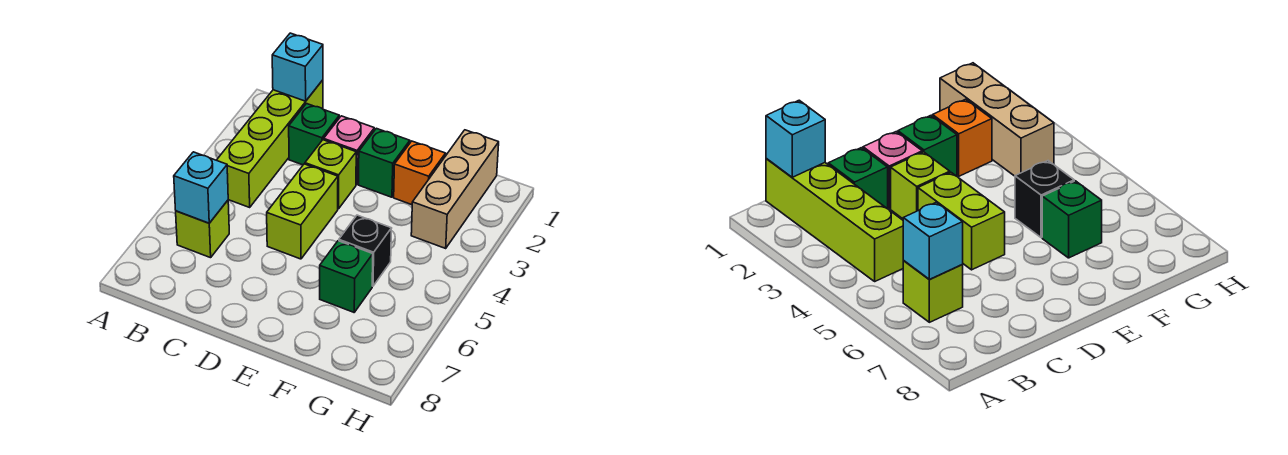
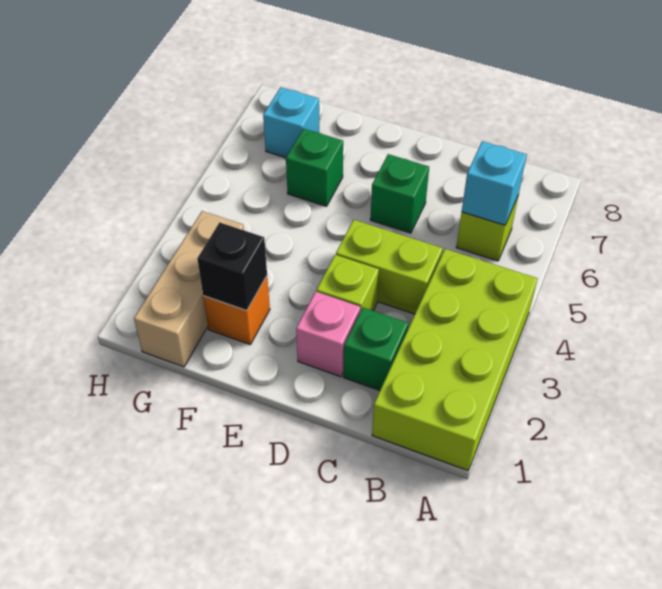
lime 1x4 brick [217,80,323,207] -> lime 2x4 brick [372,249,537,471]
cyan 1x1 brick [272,33,323,101] -> cyan 1x1 brick moved to [263,87,319,158]
lime 1x2 brick [267,164,338,259] -> lime 1x2 brick turned to [336,220,443,314]
green 1x1 brick [358,128,410,197] -> green 1x1 brick moved to [370,154,429,233]
black 1x1 brick [339,215,392,286] -> black 1x1 brick moved to [197,222,267,311]

